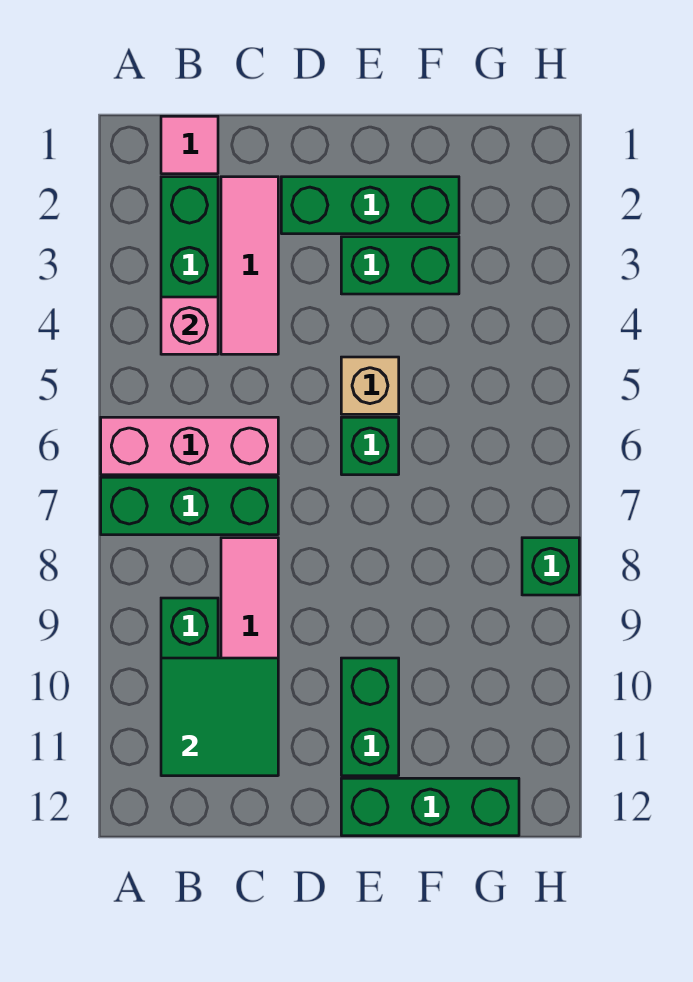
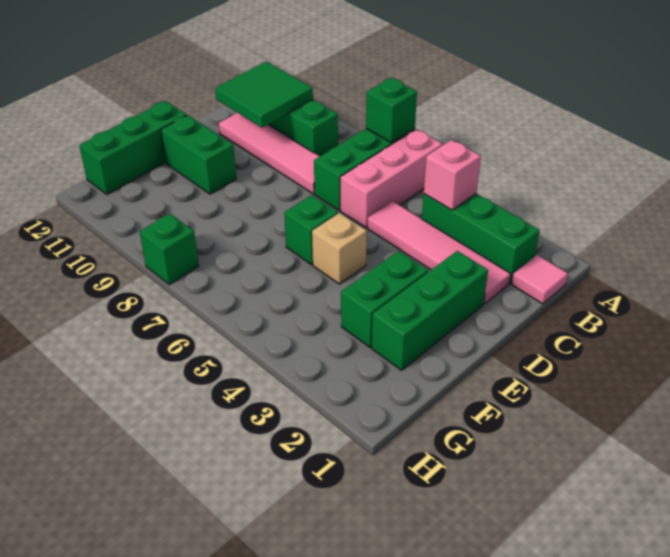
none -> green 1x1 brick [366,78,417,143]
pink 1x3 tile [221,177,278,354] -> pink 1x4 tile [368,201,511,304]

